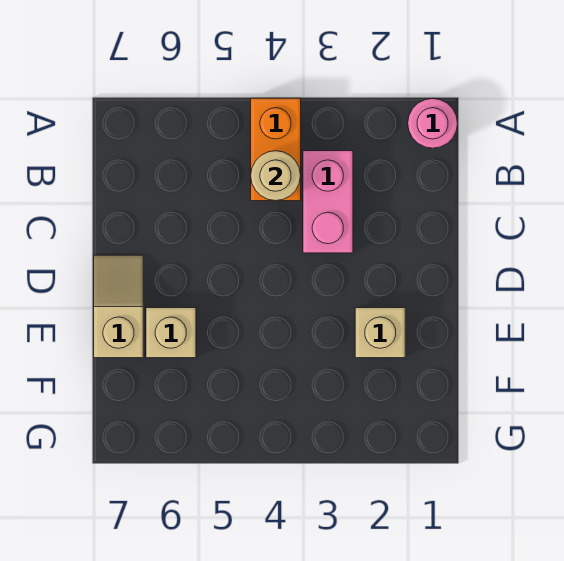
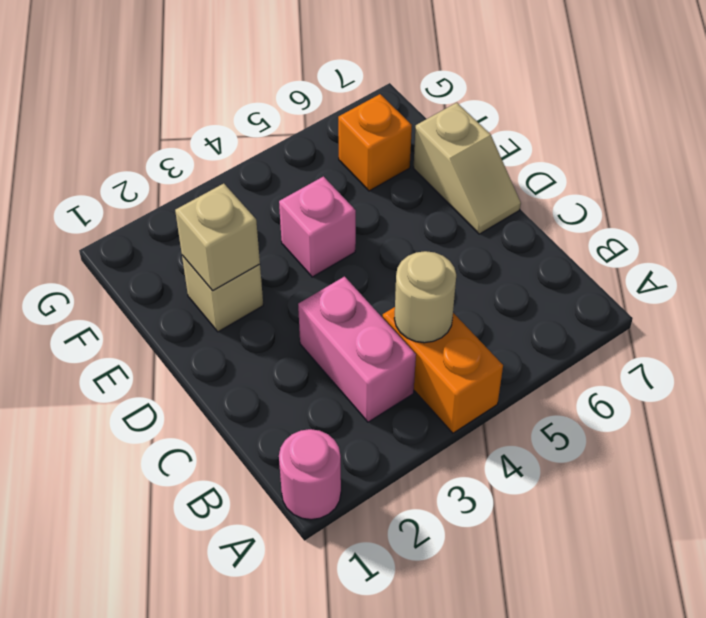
none -> pink 1x1 brick [279,176,356,277]
tan 1x1 brick [146,308,196,358] -> tan 1x1 brick moved to [175,183,260,291]
none -> orange 1x1 brick [338,94,412,191]

